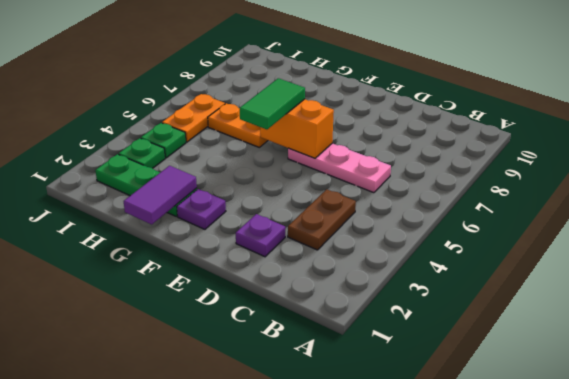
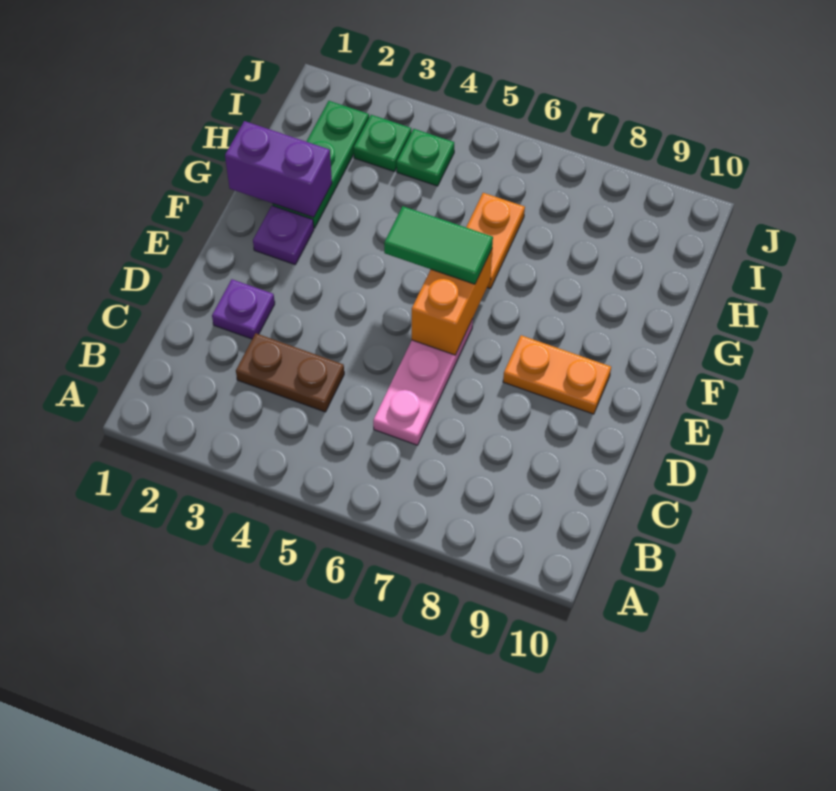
purple 1x2 tile [124,166,197,224] -> purple 1x2 brick [225,121,332,217]
orange 1x2 plate [162,94,225,142] -> orange 1x2 plate moved to [503,335,611,414]

